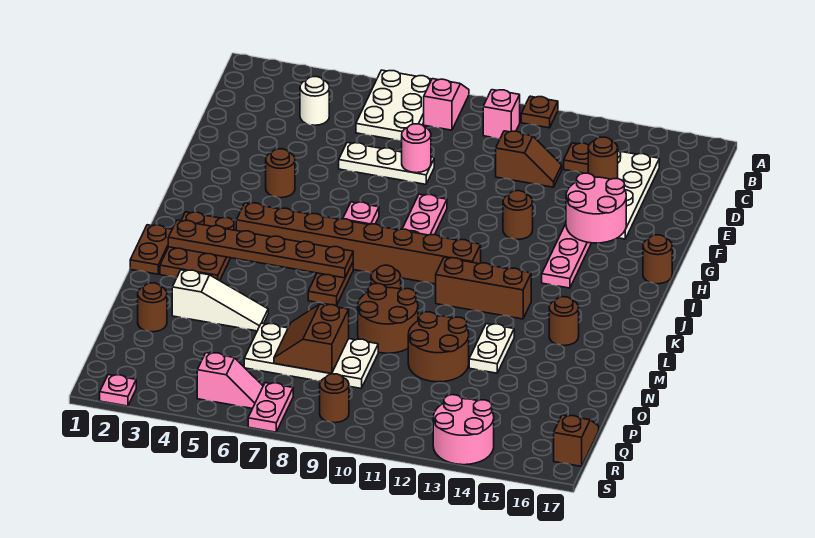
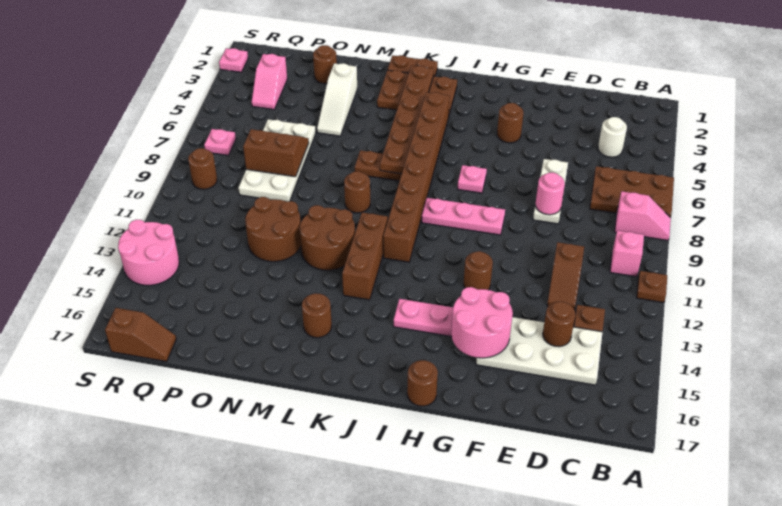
white 2x3 plate [356,70,432,141] -> brown 2x3 plate [590,166,674,218]
brown 2x2 round brick [358,284,418,353] -> brown 2x2 round brick moved to [300,205,355,270]
white 1x2 plate [469,324,514,373] -> none
pink 1x2 slope [197,353,263,409] -> pink 1x2 slope moved to [252,54,287,109]
pink 1x2 plate [248,383,293,432] -> pink 1x1 plate [204,129,236,156]

